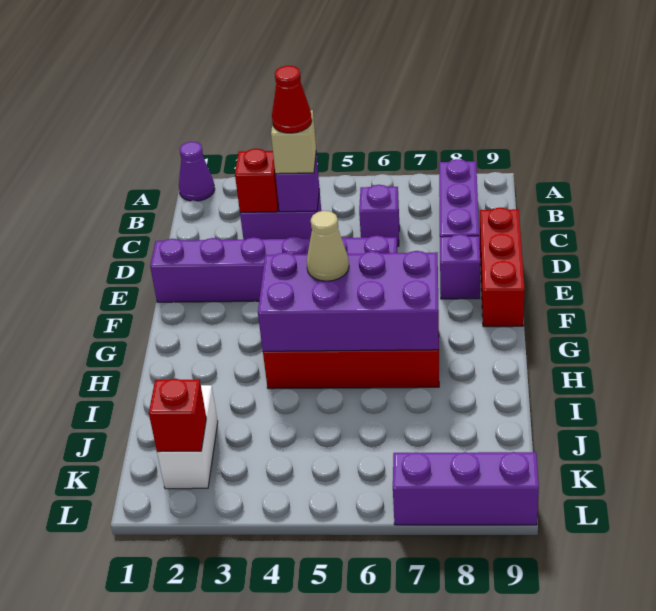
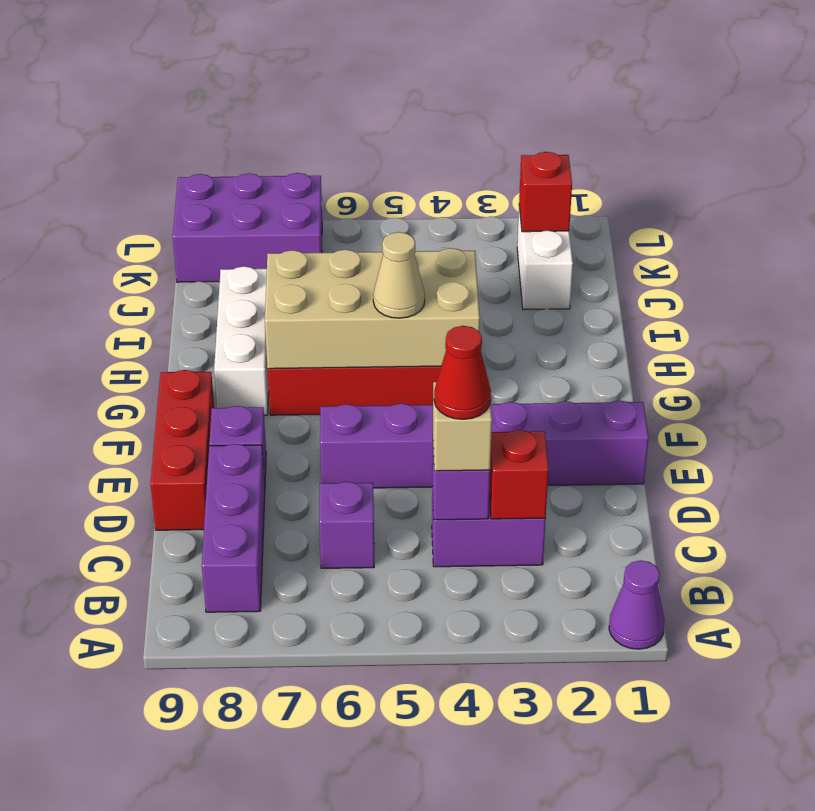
purple 2x4 brick [258,251,439,351] -> tan 2x4 brick [265,248,480,369]
none -> white 1x3 brick [214,266,269,415]
purple 1x3 brick [393,452,539,525] -> purple 2x3 brick [173,173,322,282]

